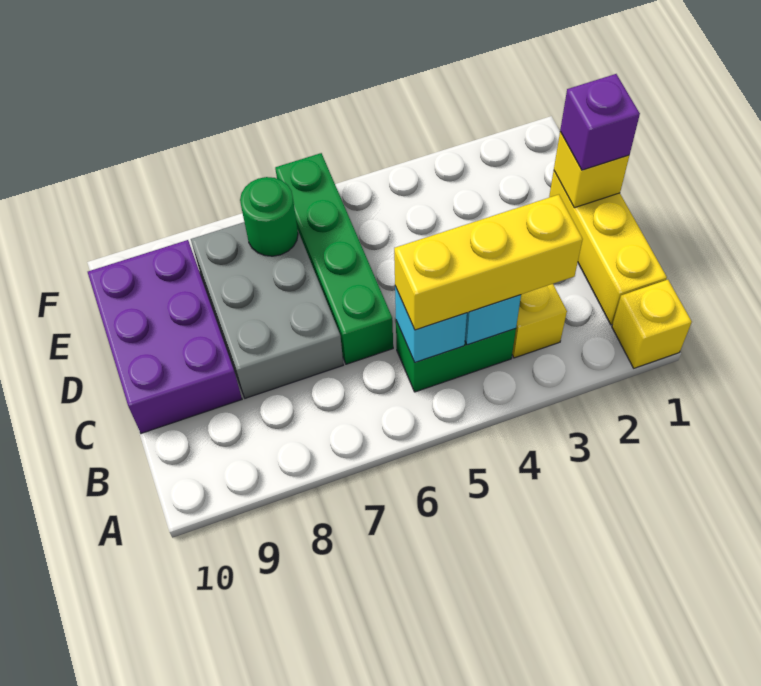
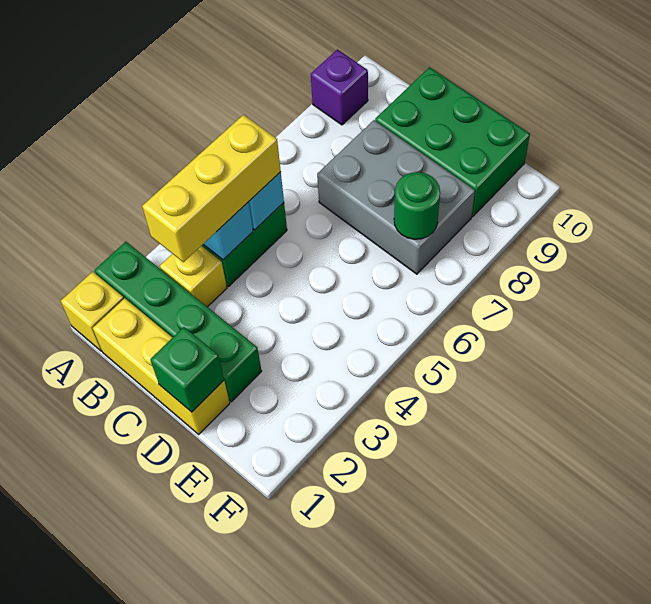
green 1x4 brick [275,153,393,364] -> green 1x4 brick moved to [95,242,262,402]
purple 2x3 brick [88,240,242,433] -> green 2x3 brick [375,67,530,217]
yellow 1x1 brick [554,132,629,208] -> green 1x1 brick [150,327,224,412]
purple 1x1 brick [560,74,640,170] -> purple 1x1 brick moved to [311,50,368,125]

